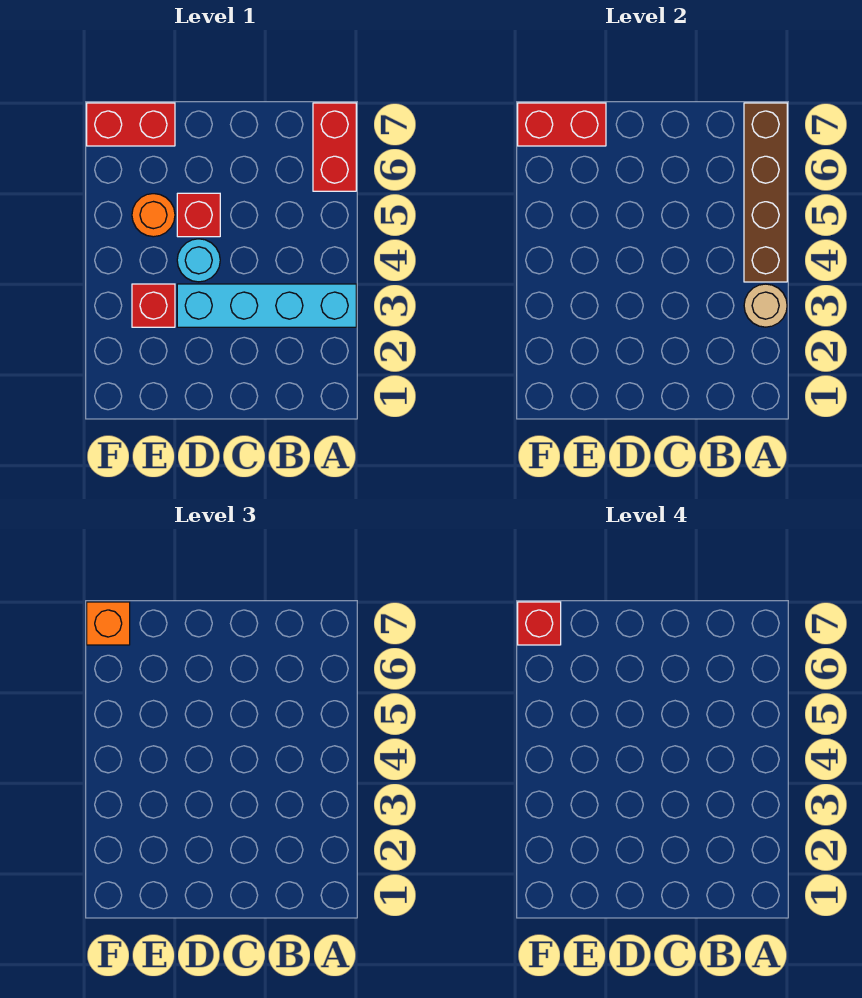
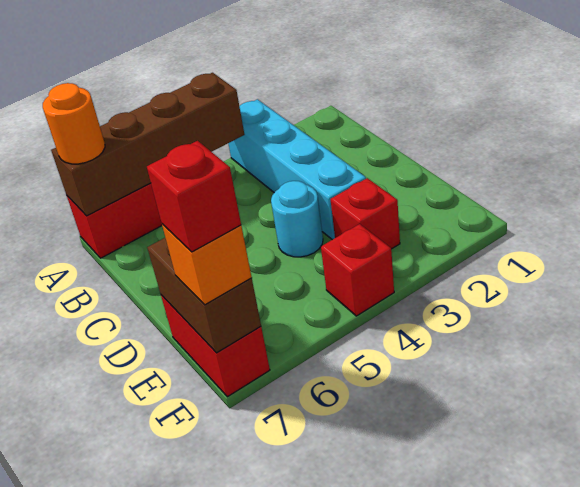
tan 1x1 round brick [744,284,787,327] -> none
red 1x1 brick [177,193,220,237] -> red 1x1 brick moved to [321,224,394,316]
orange 1x1 round brick [132,194,175,237] -> orange 1x1 round brick moved to [43,83,105,164]
red 1x2 brick [518,103,606,146] -> brown 1x2 brick [147,238,261,353]

